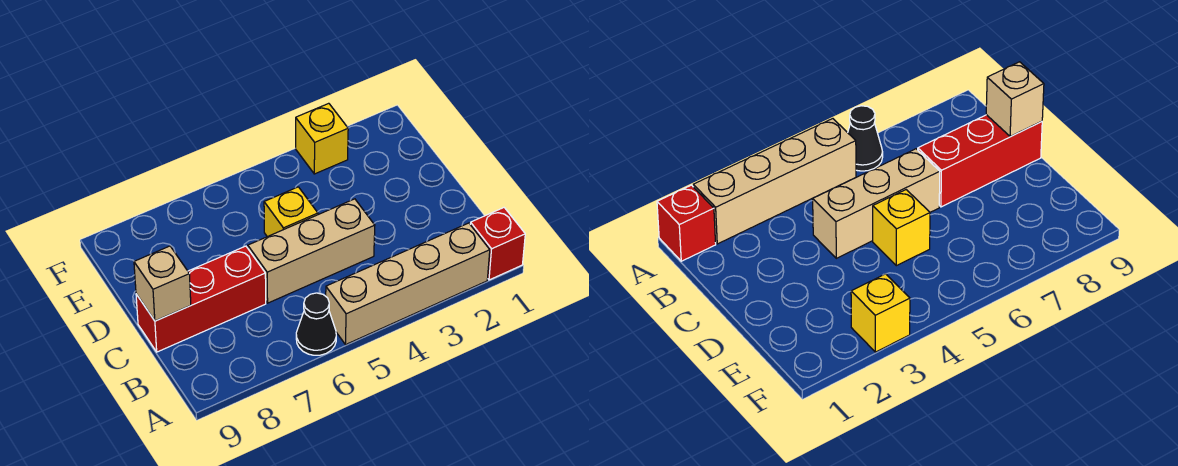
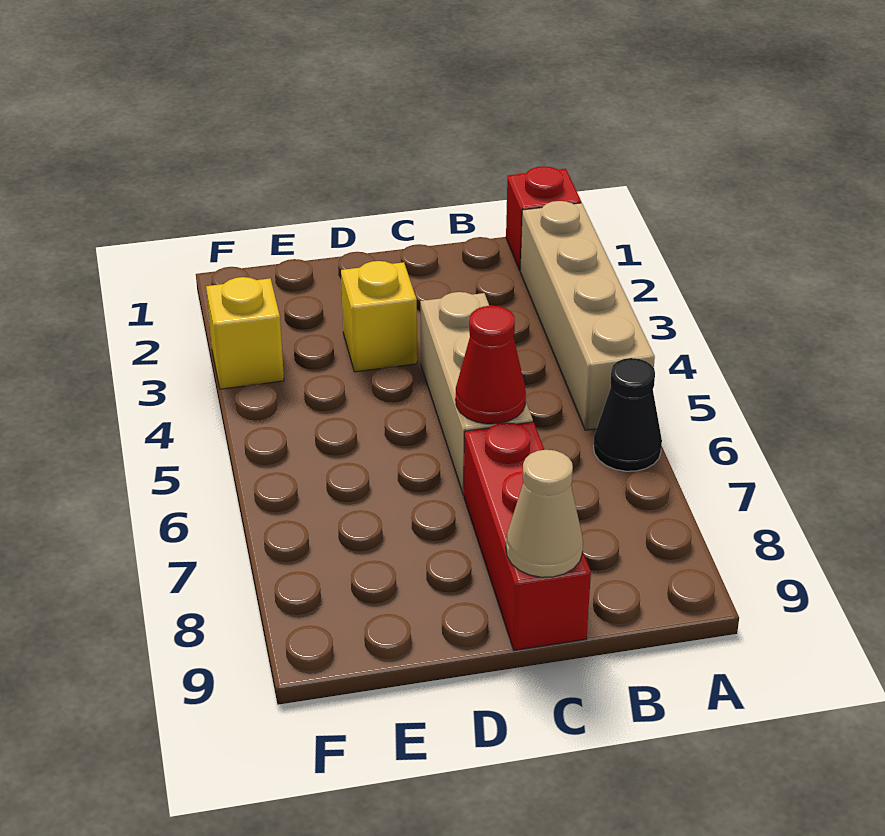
none -> red 1x1 cone [456,305,526,424]
tan 1x1 brick [134,246,191,321] -> tan 1x1 cone [506,450,583,577]
yellow 1x1 brick [264,187,318,237] -> yellow 1x1 brick moved to [341,261,417,372]

